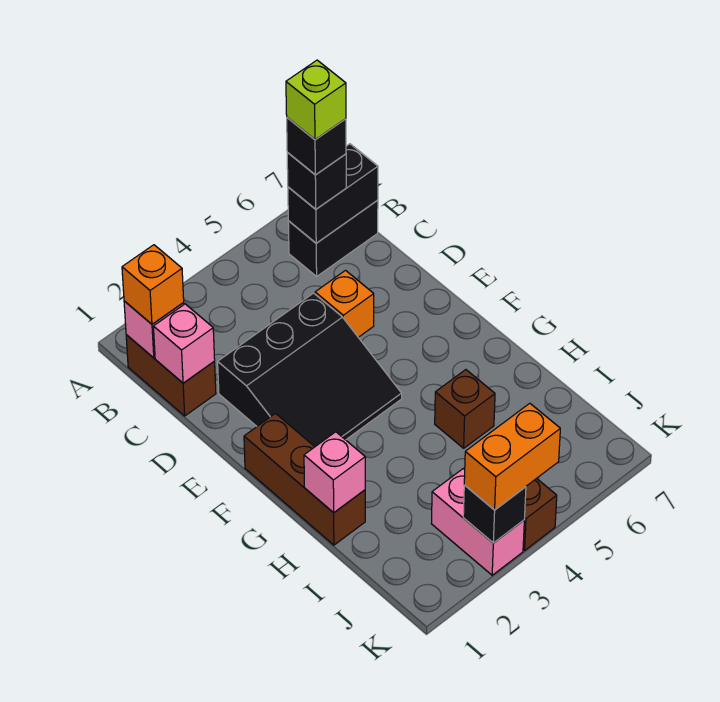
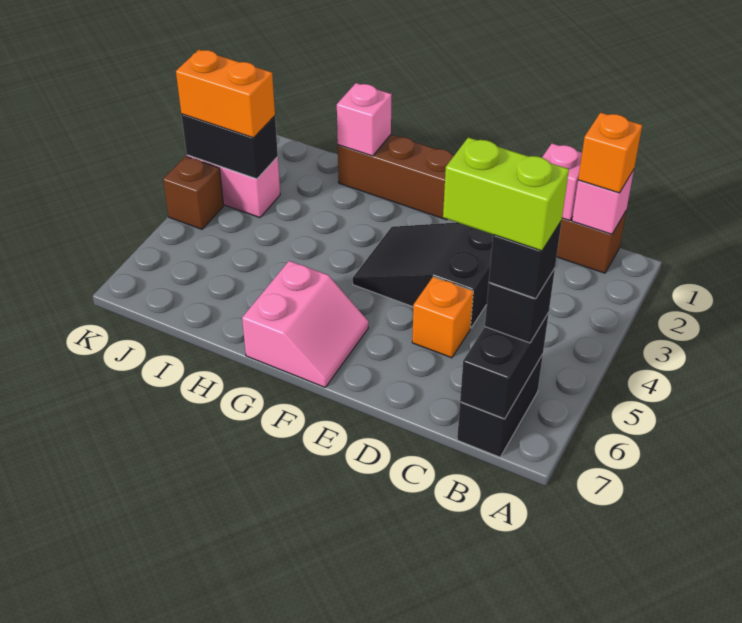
lime 1x1 brick [286,60,346,140] -> lime 1x2 brick [443,137,569,251]
black 3x3 slope [218,293,402,447] -> black 2x3 slope [353,222,493,328]
none -> pink 2x2 slope [242,261,368,387]
brown 1x1 brick [435,370,495,448] -> none
black 1x1 brick [463,485,526,543] -> black 1x2 brick [181,114,278,179]
orange 1x2 brick [464,403,560,510] -> orange 1x2 brick turned to [176,50,275,138]

